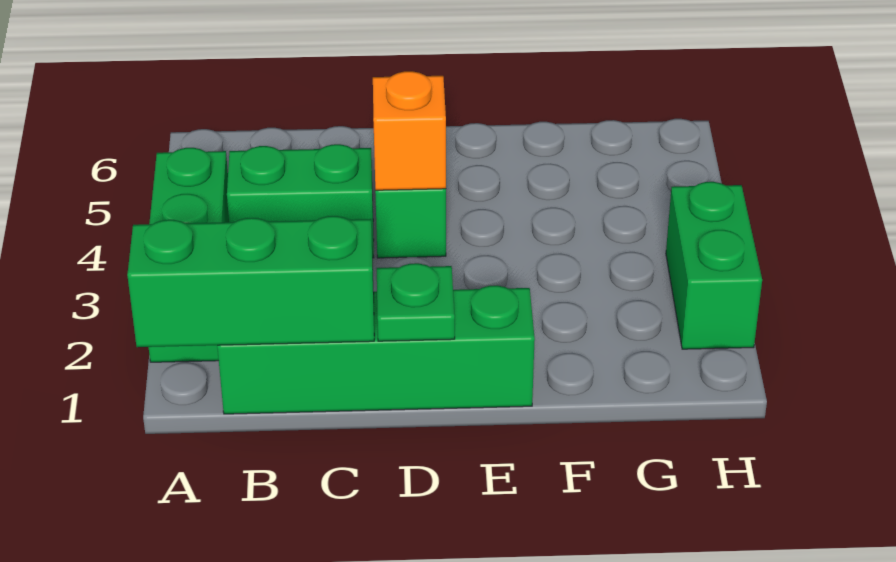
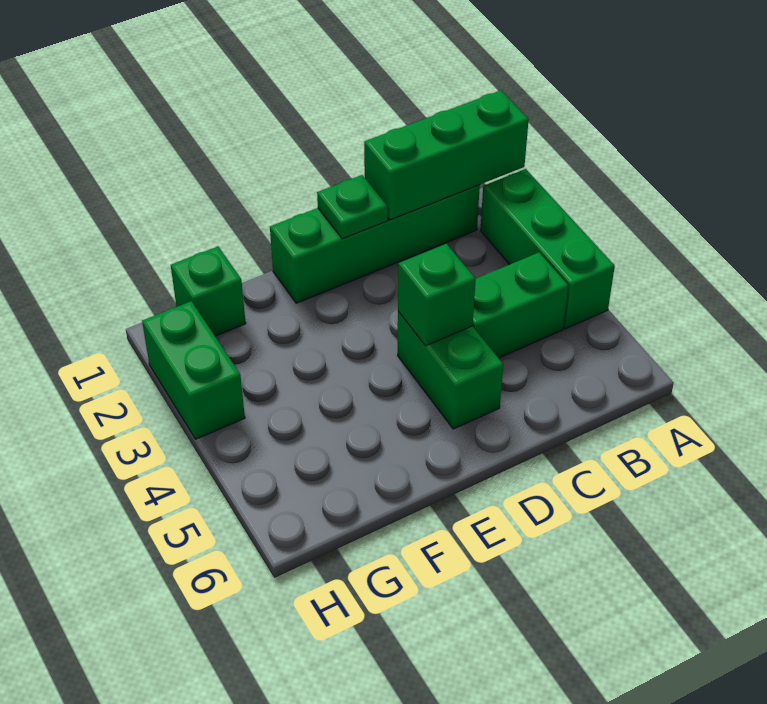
orange 1x1 brick [373,71,446,190] -> green 1x1 brick [398,244,476,346]
none -> green 1x1 brick [171,247,246,336]

